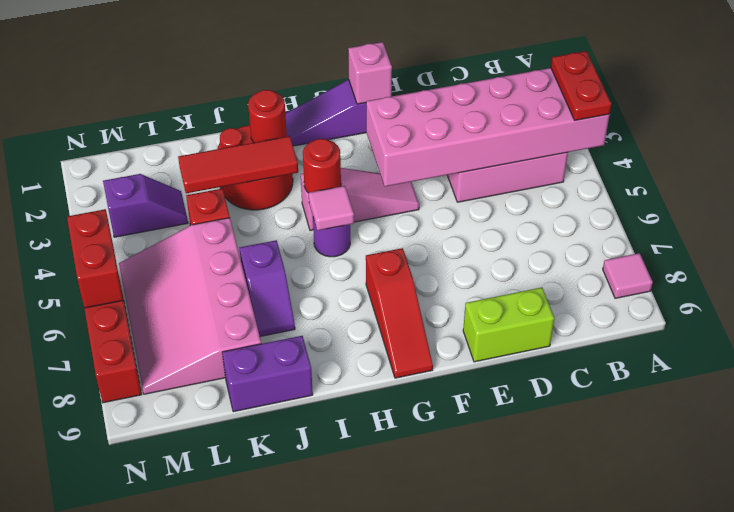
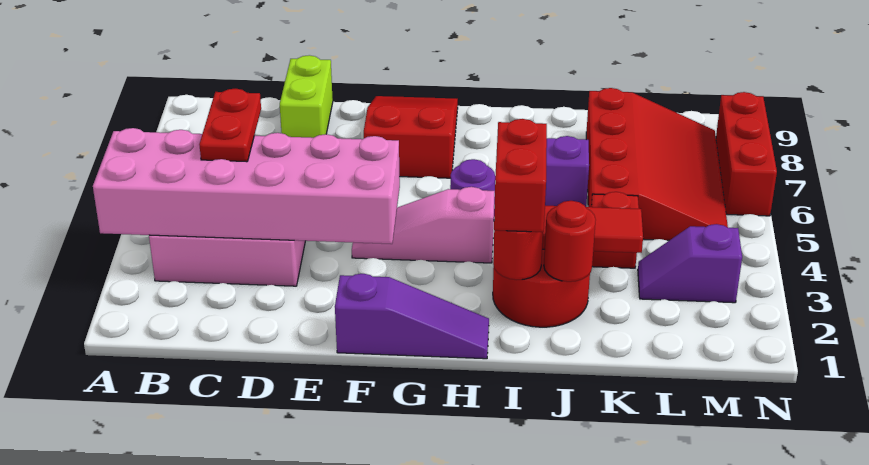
red 1x2 plate [551,51,611,120] -> red 1x2 plate moved to [199,89,261,162]
pink 1x1 tile [603,253,653,298] -> none
lime 1x2 brick [463,288,554,362] -> lime 1x2 brick turned to [280,55,333,138]
pink 1x1 brick [348,42,392,104] -> none
red 1x3 slope [366,248,433,378] -> red 2x3 slope [364,96,458,178]
red 1x1 round brick [303,139,341,193] -> red 1x1 round brick moved to [544,201,596,282]
pink 1x1 tile [309,186,354,231] -> none
purple 1x2 brick [222,336,313,412] -> none
pink 3x4 slope [119,218,261,394] -> red 3x4 slope [586,88,728,240]
red 1x2 brick [67,209,123,308] -> red 1x2 brick moved to [494,119,547,232]

